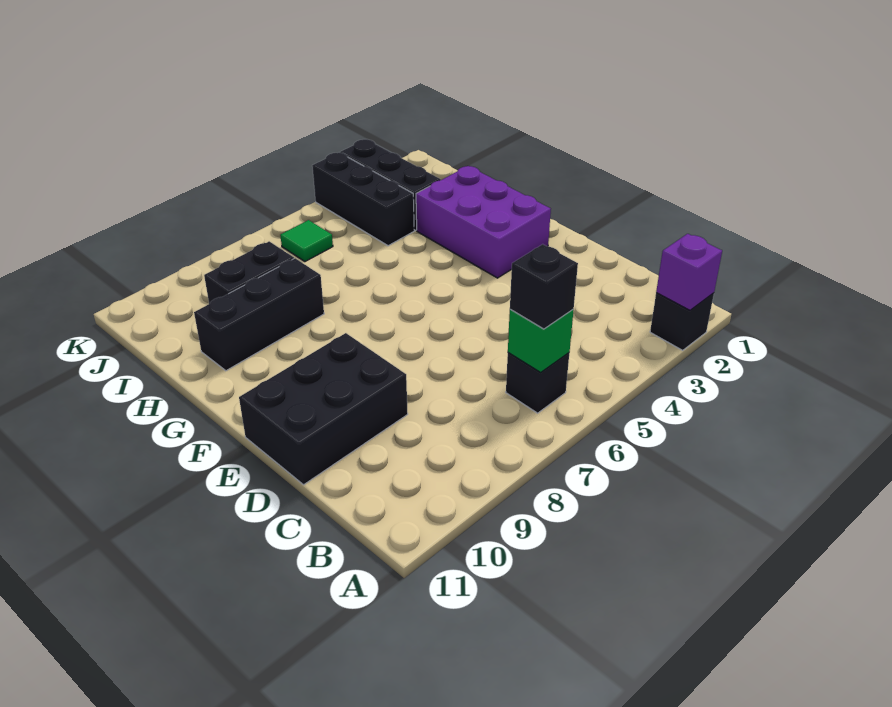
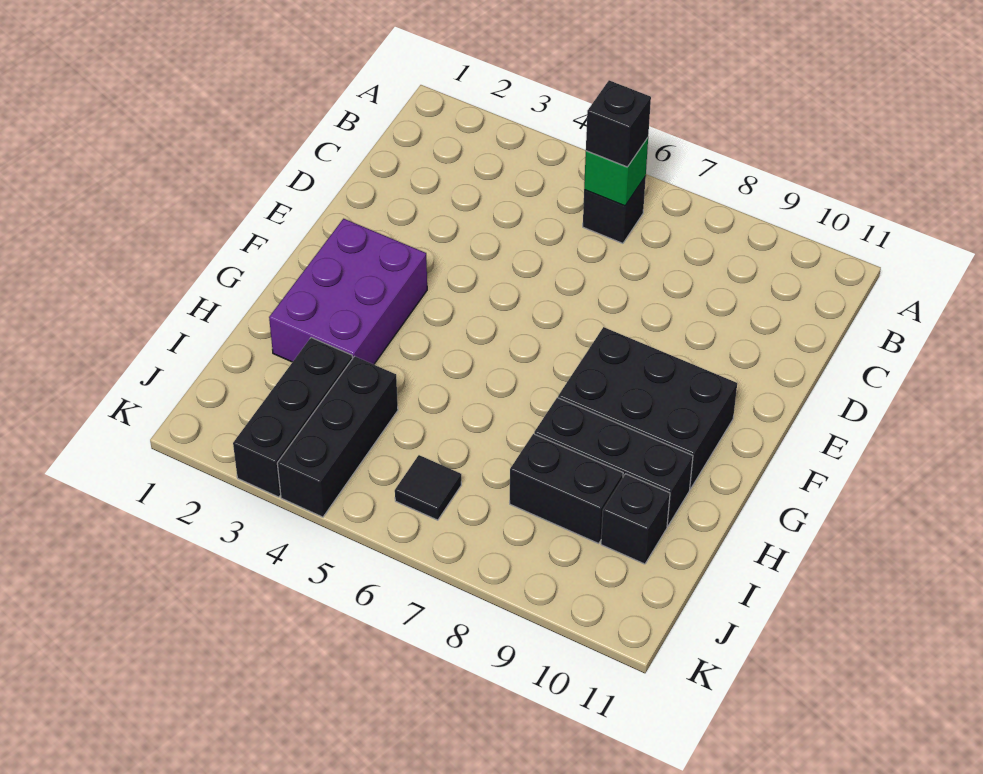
black 1x1 brick [650,293,714,350] -> black 1x1 brick moved to [601,474,670,564]
purple 1x1 brick [656,234,722,310] -> none
black 2x3 brick [239,333,408,485] -> black 2x3 brick moved to [558,327,737,489]
green 1x1 tile [280,220,333,262] -> black 1x1 tile [395,455,461,520]

